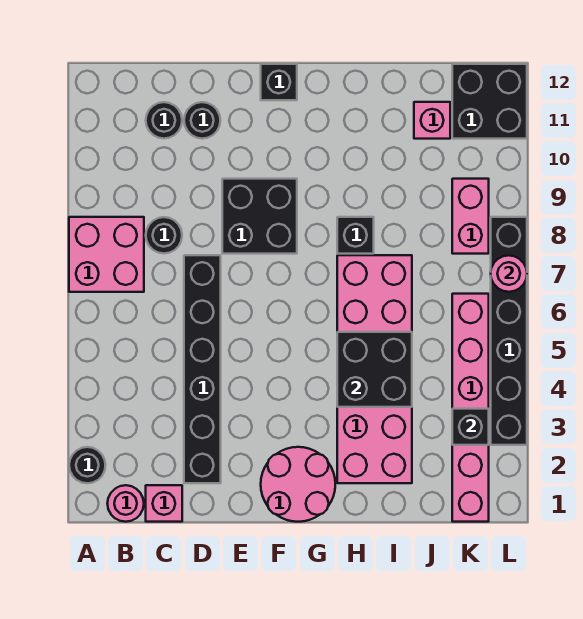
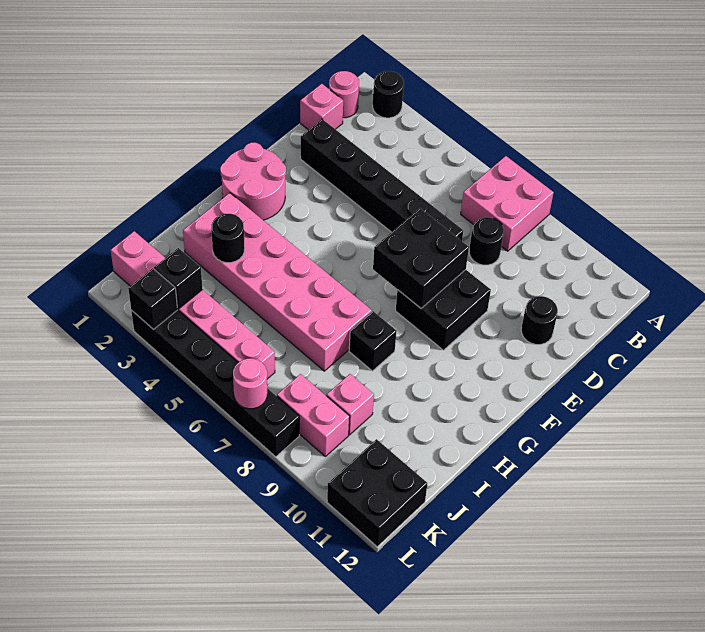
black 1x1 round brick [146,102,182,139] -> black 1x1 round brick moved to [211,214,245,263]
black 1x1 brick [261,64,297,100] -> black 1x1 brick moved to [128,268,178,330]
black 2x2 brick [337,332,412,407] -> black 2x2 brick moved to [373,208,469,308]
pink 1x1 brick [414,102,450,139] -> pink 1x1 brick moved to [327,374,374,435]

